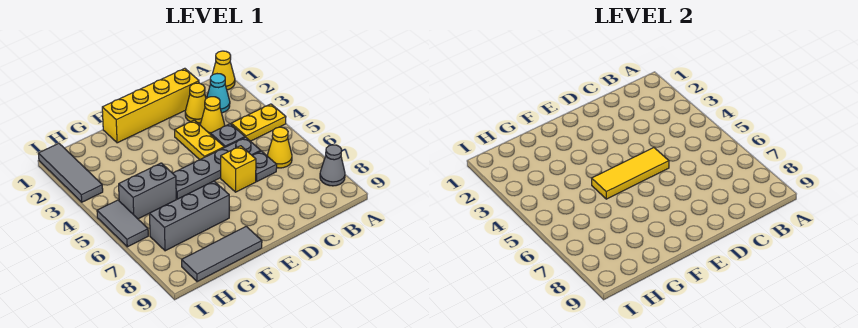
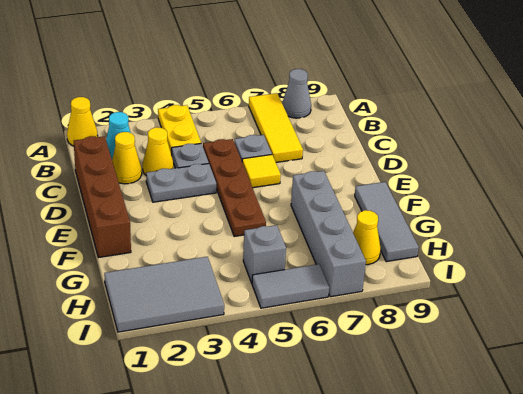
yellow 1x1 cone [267,127,292,168] -> yellow 1x1 cone moved to [353,210,381,265]
yellow 1x4 brick [102,68,199,143] -> brown 1x4 brick [74,136,131,258]
grey 1x4 plate [173,137,261,199] -> brown 1x4 plate [203,139,266,237]
yellow 1x2 plate [175,120,224,160] -> grey 1x2 plate [146,164,216,202]
yellow 1x3 tile [592,148,669,199] -> yellow 1x3 tile moved to [249,93,303,162]
yellow 1x1 brick [221,146,256,192] -> yellow 1x1 tile [242,155,281,188]
grey 1x3 brick [150,181,229,251] -> grey 1x4 brick [291,171,366,297]
grey 1x2 brick [119,163,176,219] -> grey 1x1 brick [243,225,286,283]
grey 1x3 tile [38,143,103,202] -> grey 2x3 tile [104,257,224,332]

